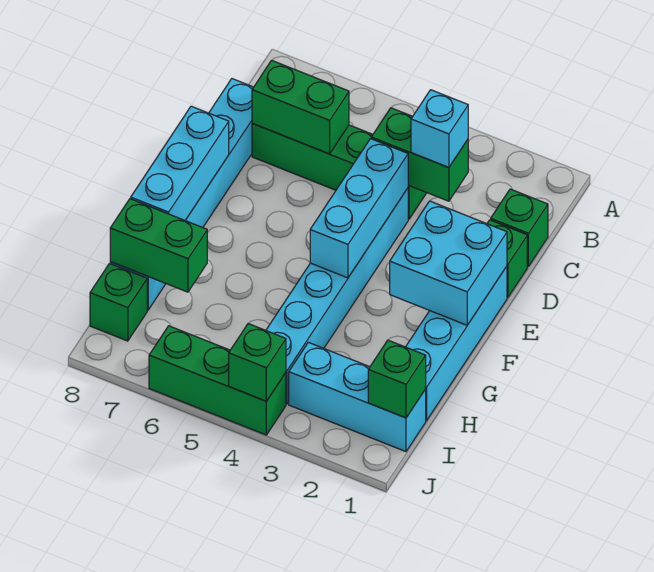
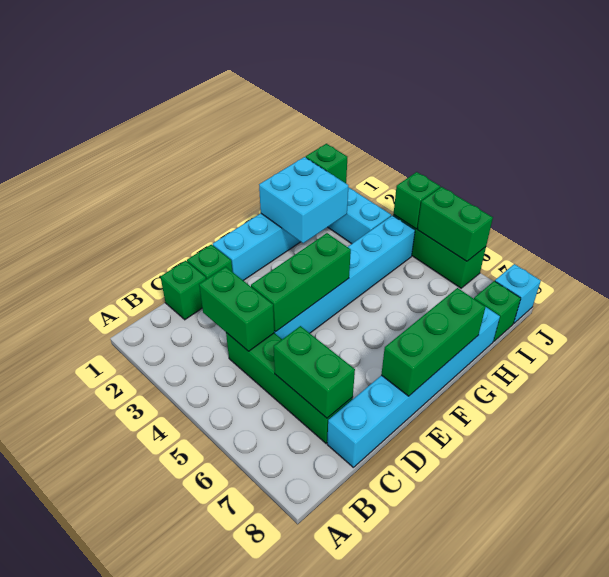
cyan 1x1 brick [411,90,468,168] -> cyan 1x1 brick moved to [495,264,541,323]
cyan 1x3 brick [310,139,409,278] -> green 1x3 brick [251,233,351,332]
cyan 2x2 brick [390,201,507,325] -> cyan 2x2 brick moved to [259,157,348,243]
cyan 1x3 brick [131,106,229,220] -> green 1x3 brick [381,288,485,396]
green 1x2 brick [110,199,207,292] -> green 1x2 brick moved to [417,187,493,261]

